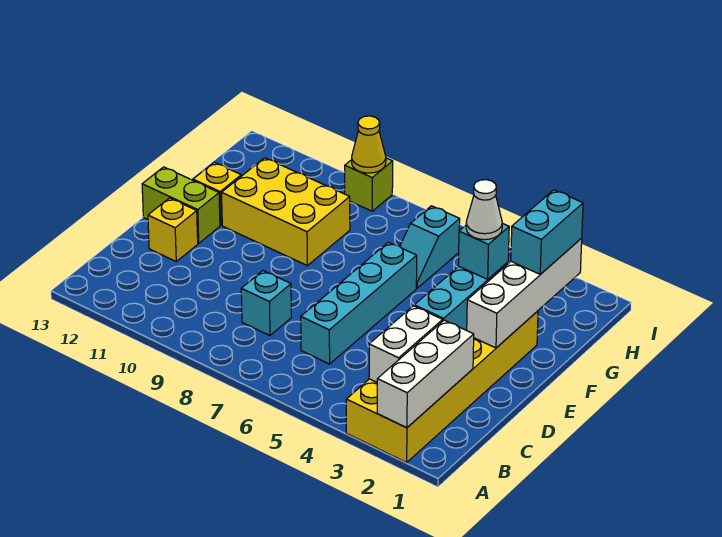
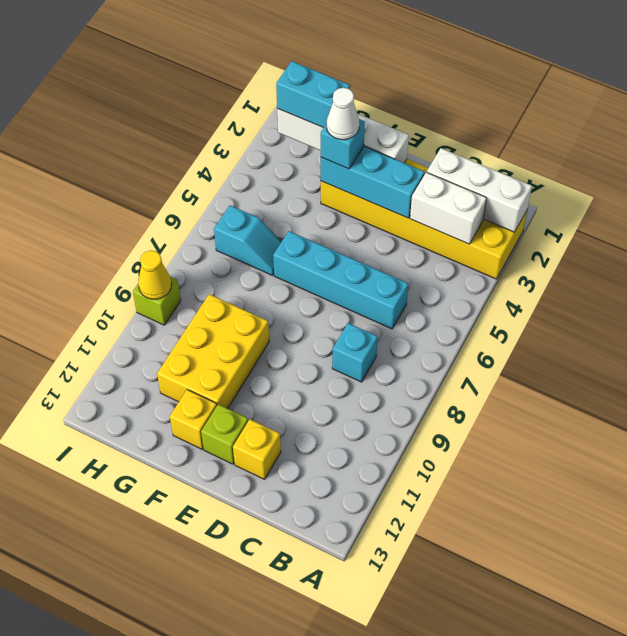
lime 1x2 brick [142,167,220,243] -> lime 1x1 brick [201,404,248,464]

